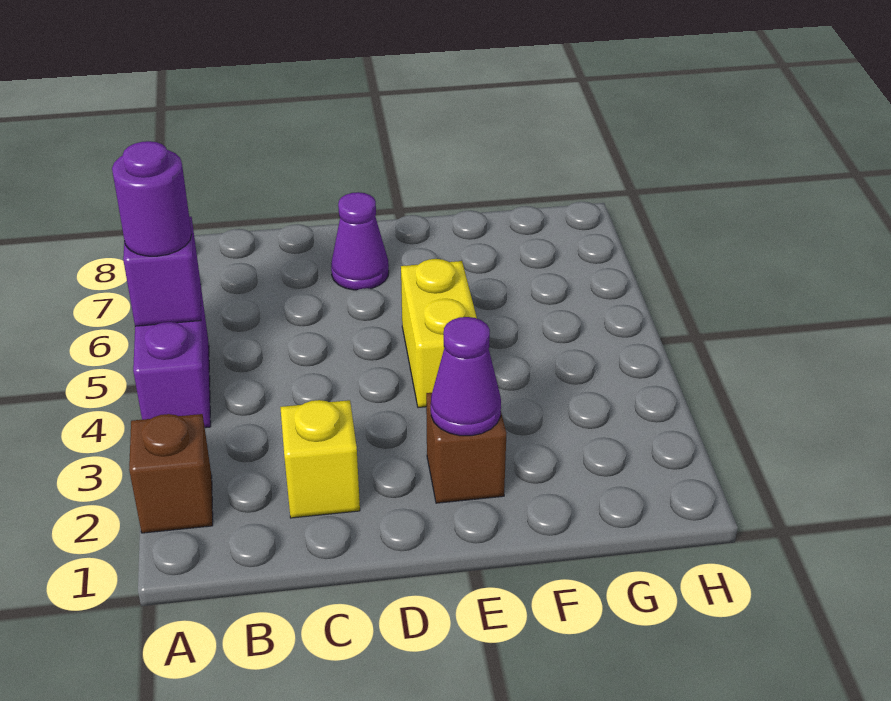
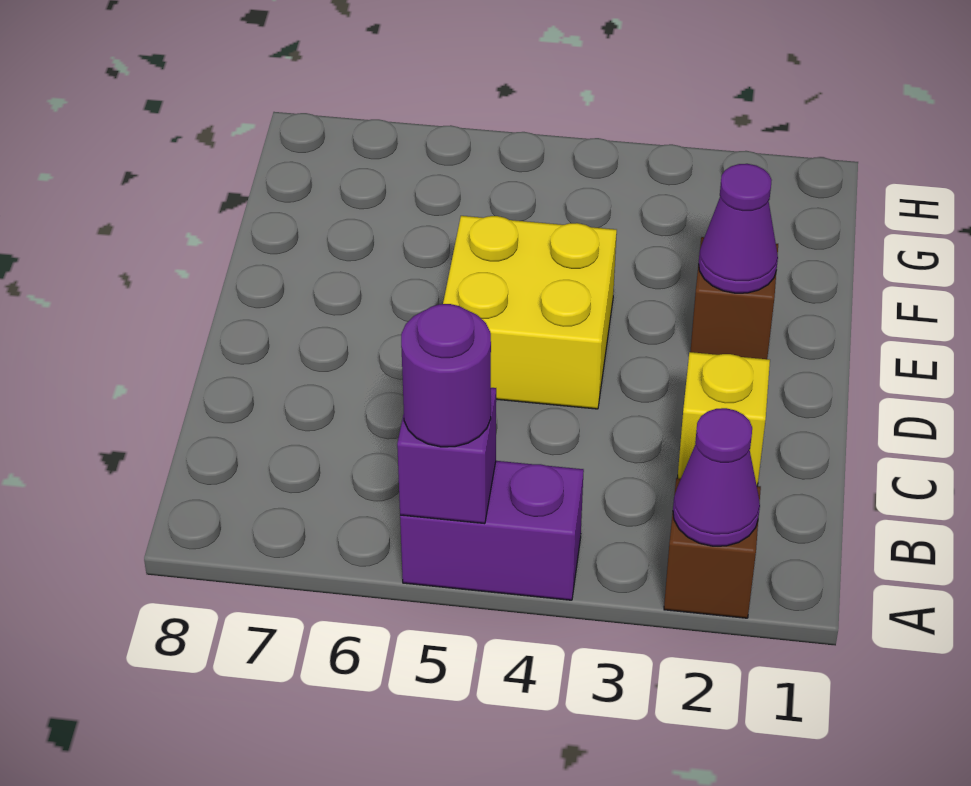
purple 1x1 cone [331,192,389,290] -> purple 1x1 cone moved to [673,408,760,546]
yellow 1x2 brick [401,259,477,408] -> yellow 2x2 brick [443,216,617,409]

